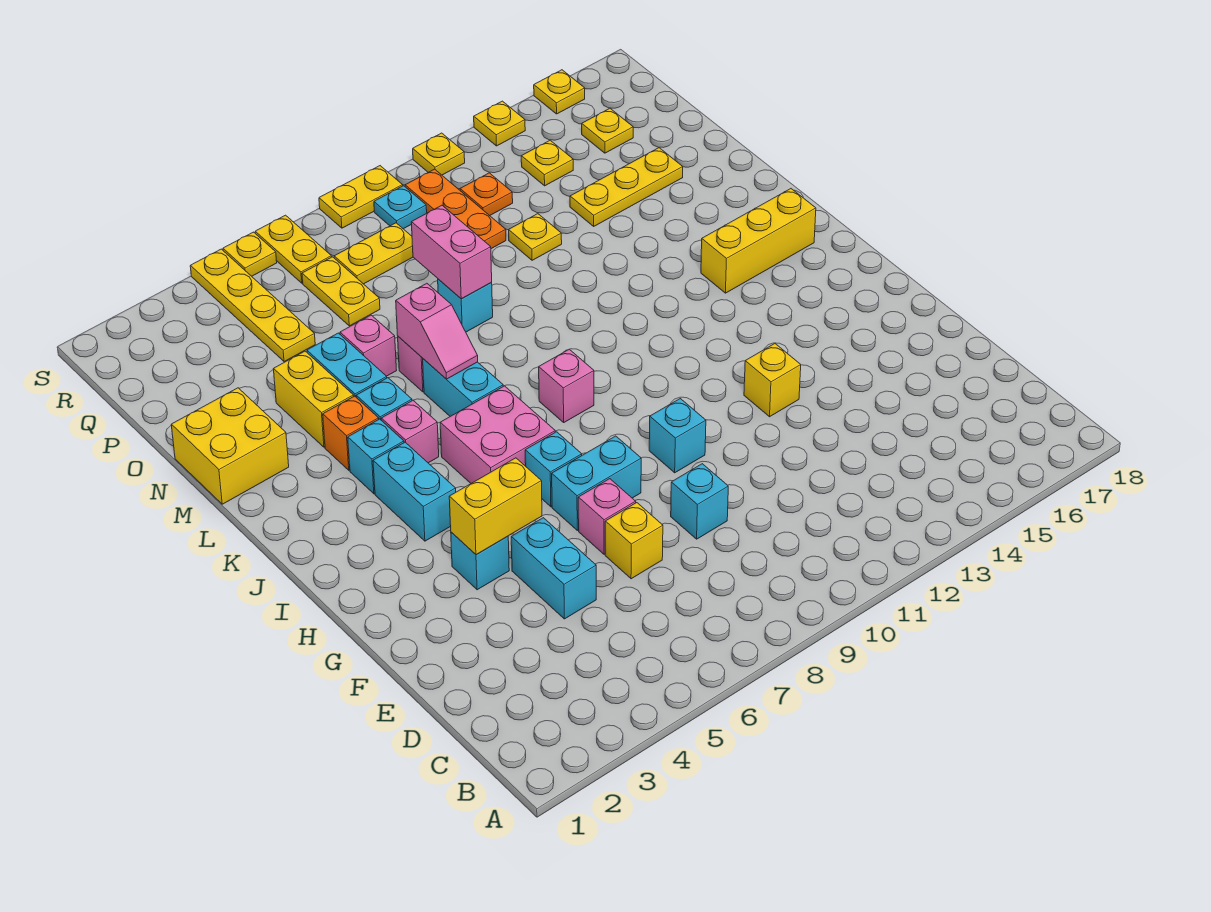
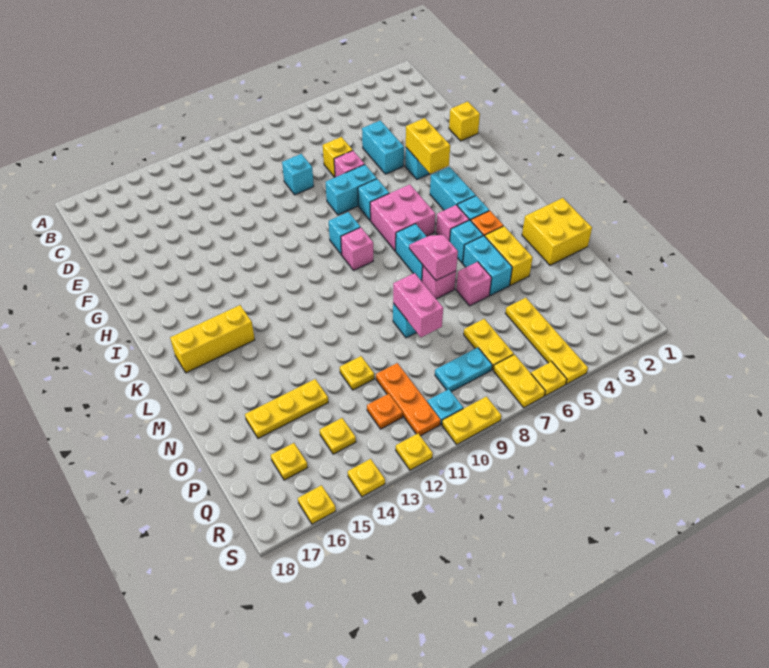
yellow 1x2 brick [449,458,542,555] -> yellow 1x2 brick turned to [406,118,450,174]
cyan 1x1 brick [649,399,706,473] -> cyan 1x1 brick moved to [329,212,360,254]
yellow 1x1 brick [744,344,801,417] -> yellow 1x1 brick moved to [449,102,480,141]
yellow 1x2 plate [334,223,413,284] -> cyan 1x2 plate [435,348,492,392]

